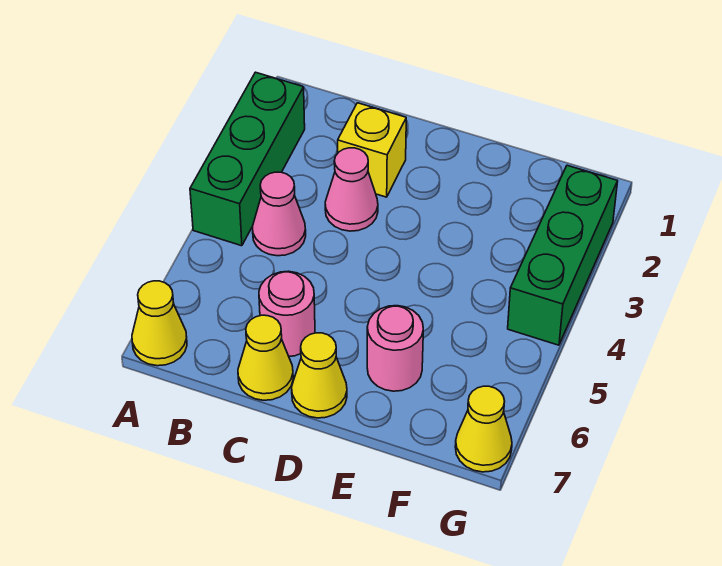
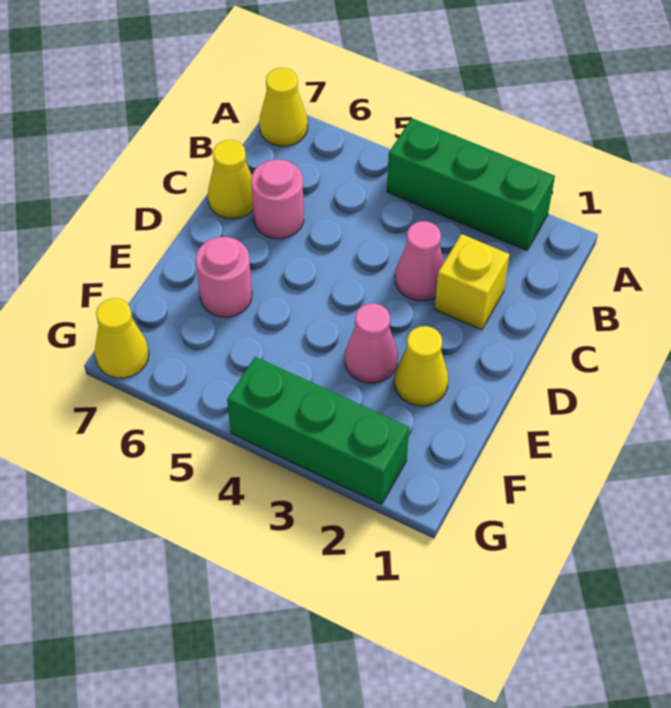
pink 1x1 cone [252,172,306,256] -> pink 1x1 cone moved to [345,303,398,383]
yellow 1x1 cone [292,333,347,418] -> yellow 1x1 cone moved to [395,326,448,406]

